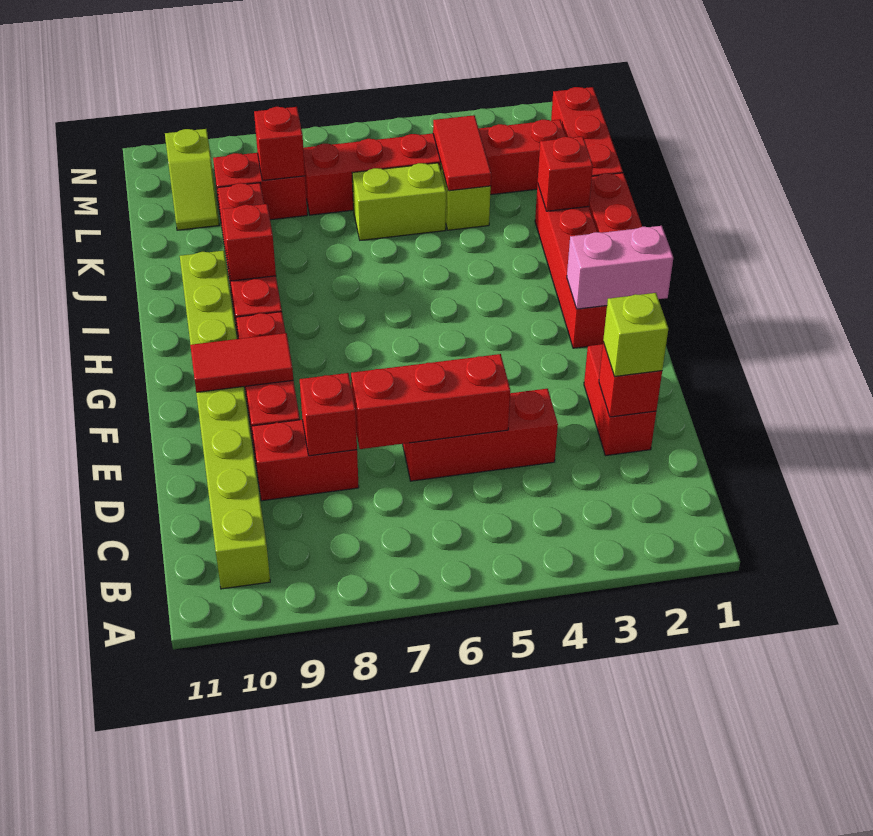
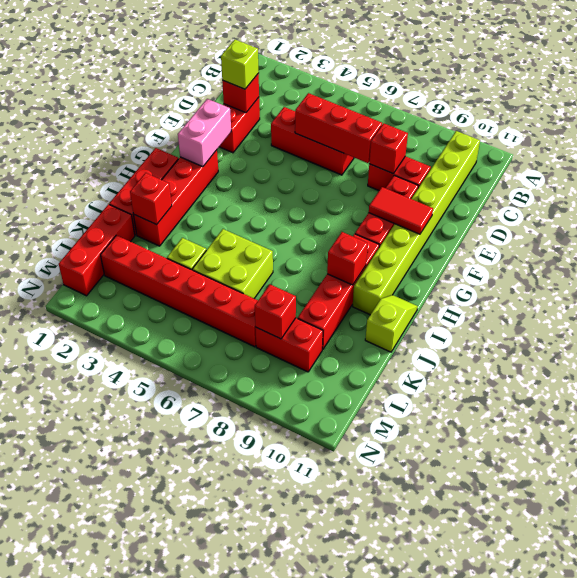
pink 1x2 brick [567,226,673,309] -> pink 1x2 brick turned to [178,99,231,167]
red 1x2 tile [433,115,491,191] -> none
lime 1x2 brick [352,163,446,240] -> lime 2x2 brick [192,229,273,298]
lime 1x2 slope [165,129,219,230] -> lime 1x2 slope moved to [365,295,418,352]

